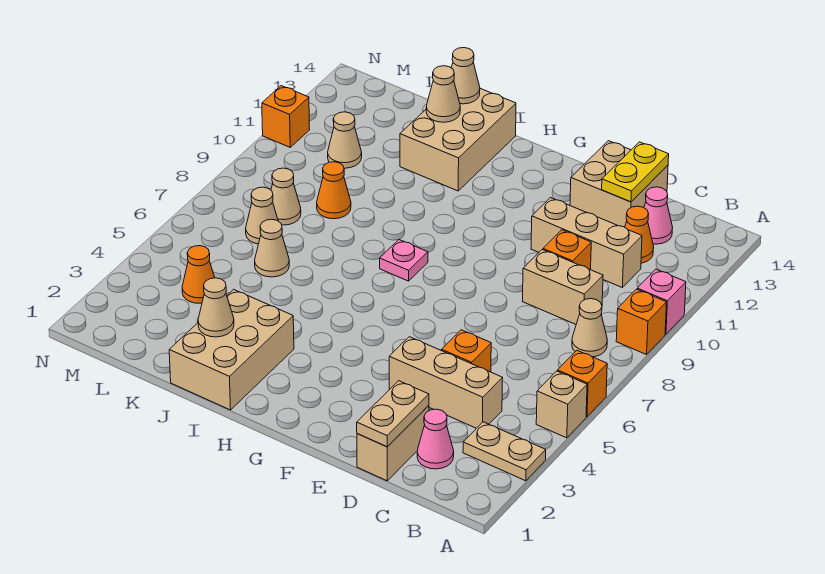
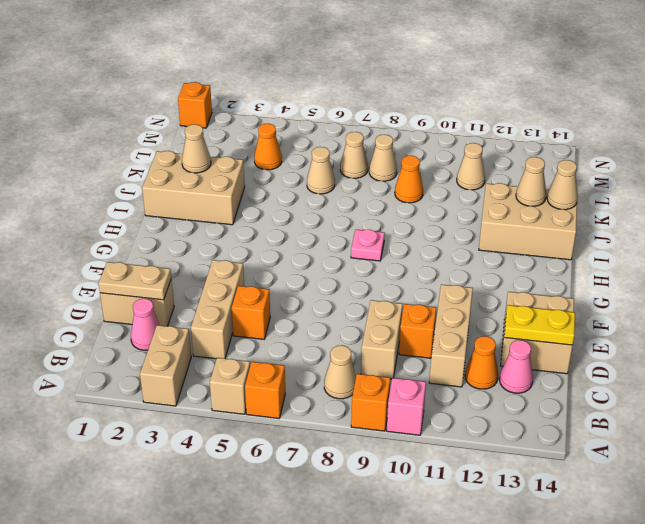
tan 1x2 plate [463,422,546,481] -> tan 1x2 brick [140,325,191,406]
orange 1x1 brick [262,86,310,147] -> orange 1x1 brick moved to [178,82,212,128]

